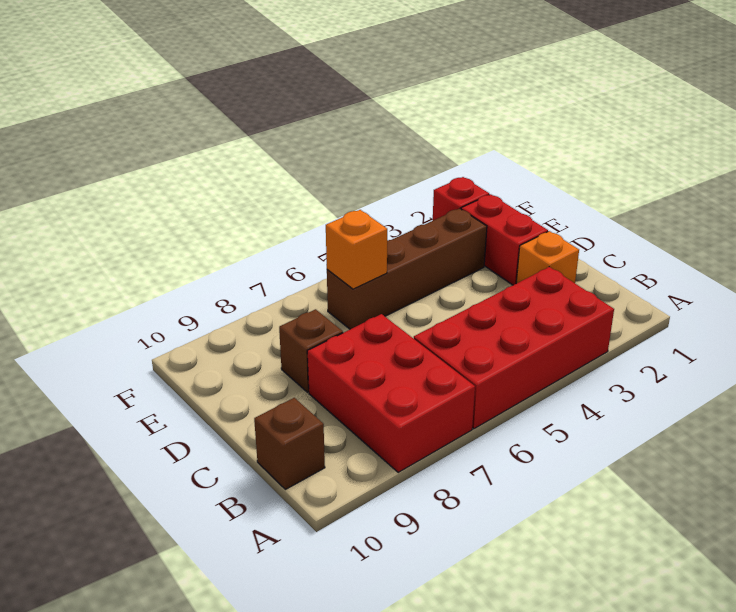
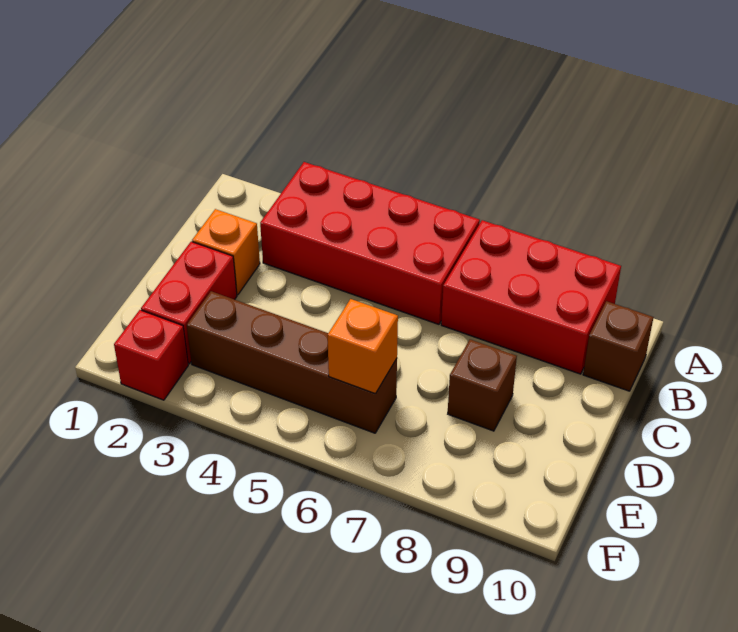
red 2x3 brick [307,314,475,472] -> red 2x3 brick turned to [441,220,621,374]

